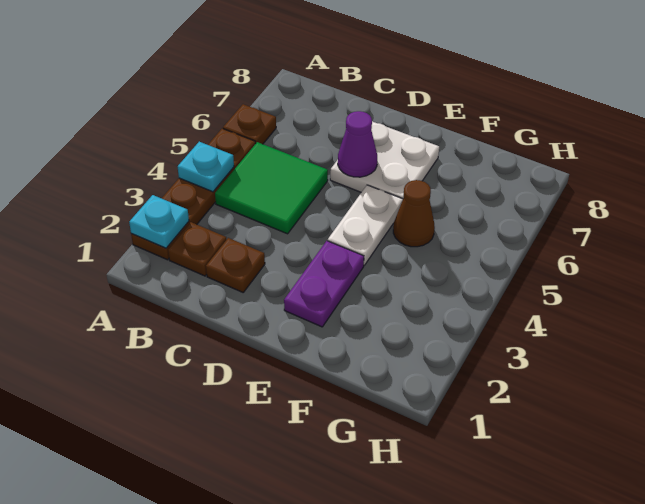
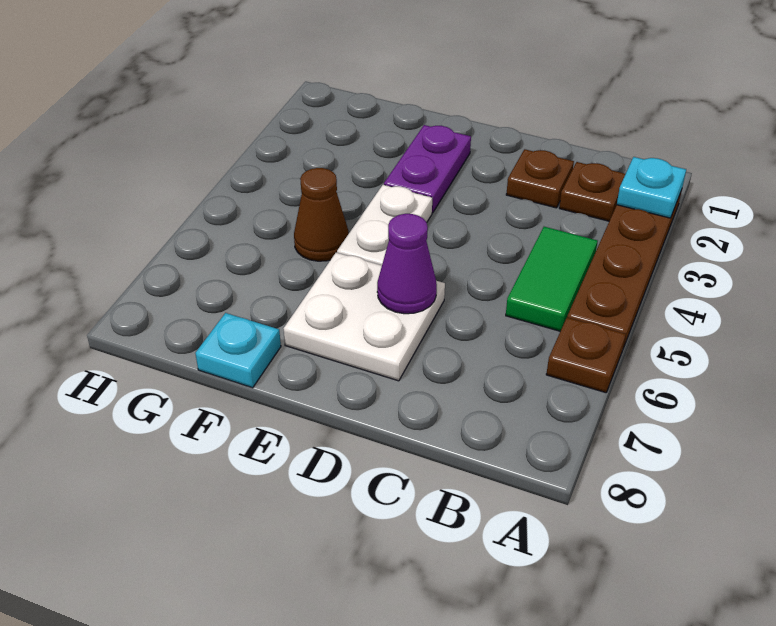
cyan 1x1 plate [178,142,234,192] -> cyan 1x1 plate moved to [195,313,281,388]
green 2x2 tile [215,142,328,234] -> green 1x2 tile [506,227,598,331]

